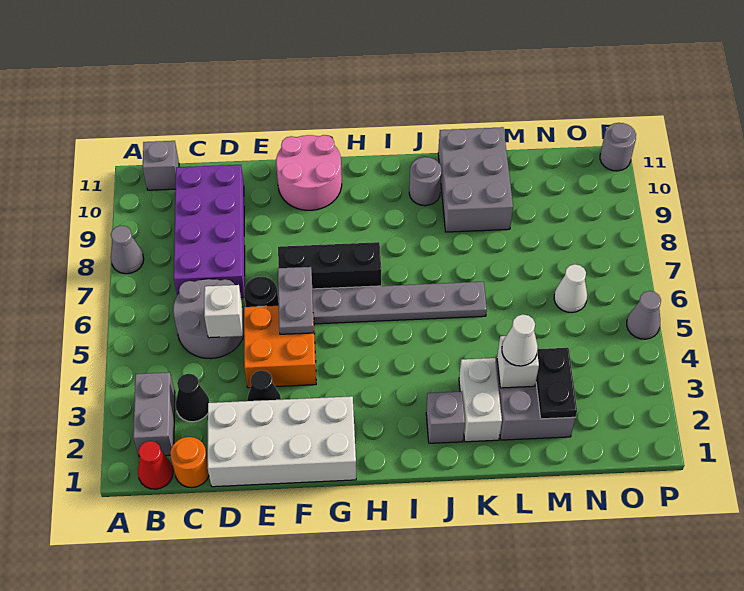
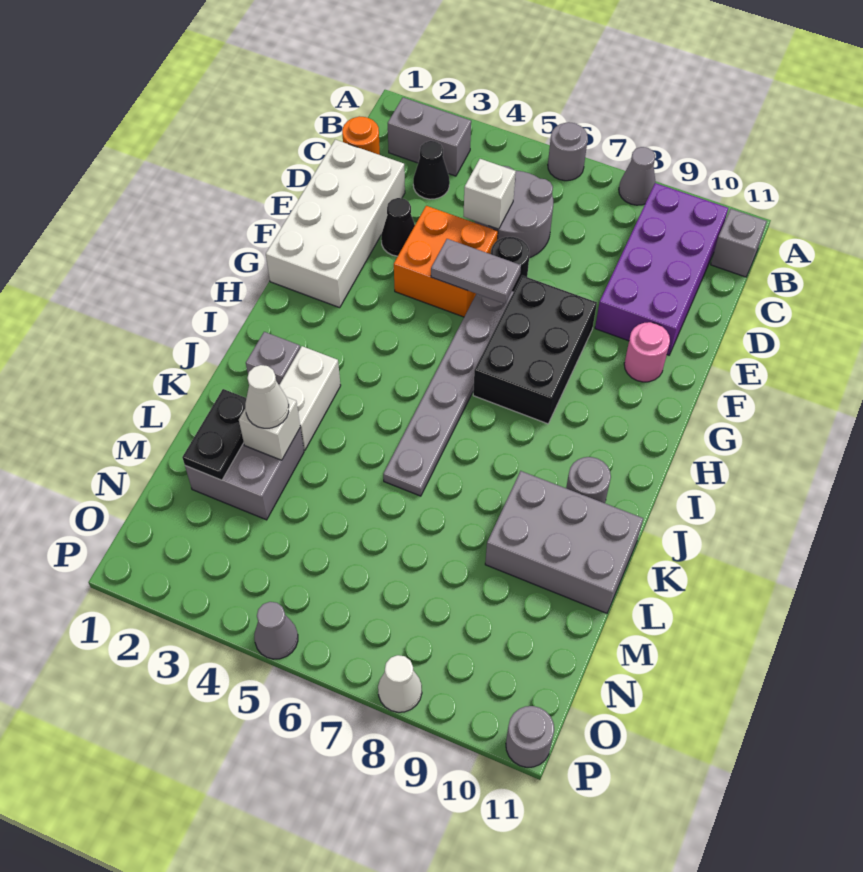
none -> grey 1x1 round brick [548,122,588,181]
red 1x1 cone [138,441,173,489] -> none
purple 2x4 brick [174,165,245,298] -> purple 2x4 brick turned to [595,183,728,355]
black 1x3 brick [278,242,381,289] -> black 2x3 brick [473,276,597,424]
pink 2x2 round brick [276,135,342,210] -> pink 1x1 round brick [624,322,670,382]
white 1x2 brick [459,358,502,442] -> white 1x2 brick turned to [279,346,341,450]
black 1x2 plate [536,348,577,419] -> black 1x2 plate turned to [182,389,246,480]
white 1x1 cone [554,264,587,313] -> white 1x1 cone moved to [378,655,422,712]

